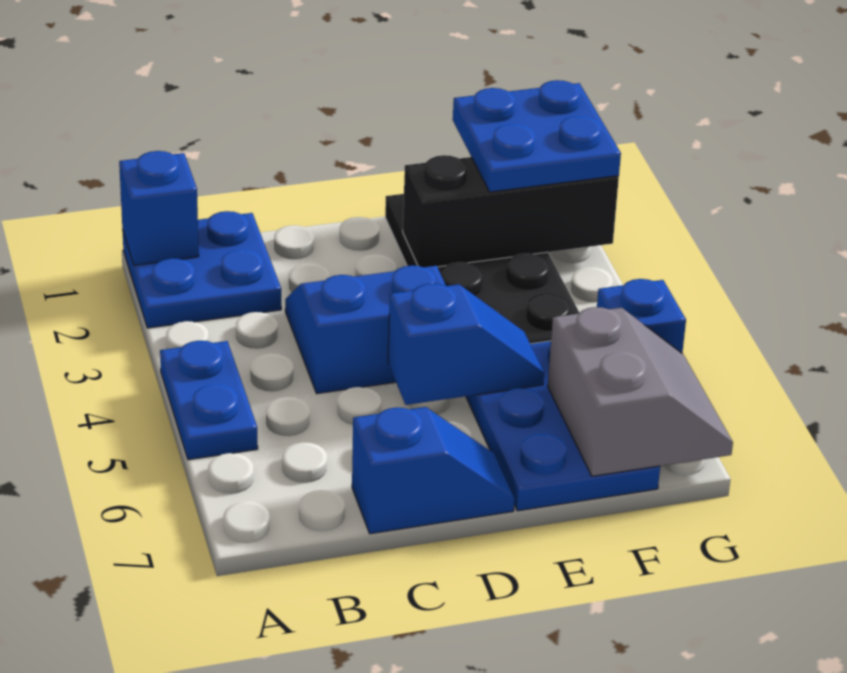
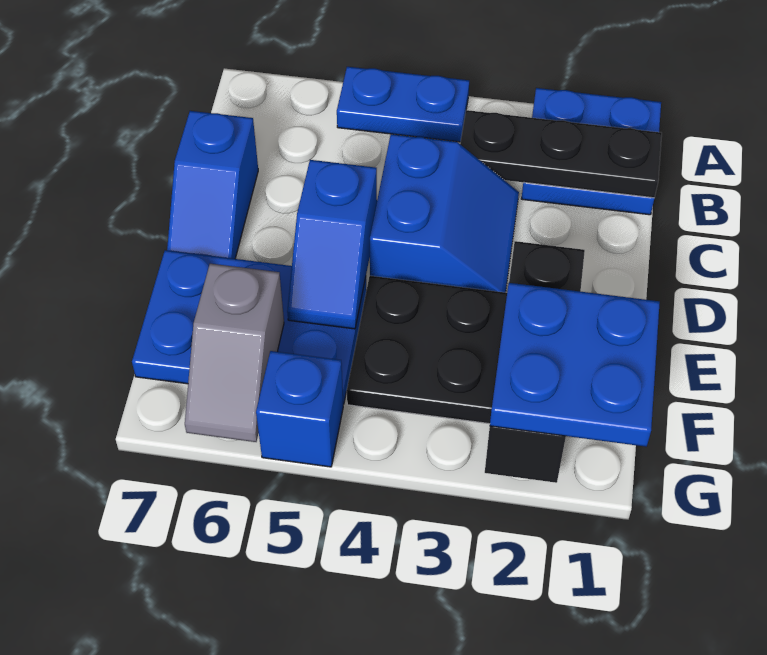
blue 1x1 brick [119,151,199,265] -> none
none -> black 1x3 plate [460,110,662,198]
grey 2x2 slope [548,307,733,476] -> grey 1x2 slope [185,264,284,442]

